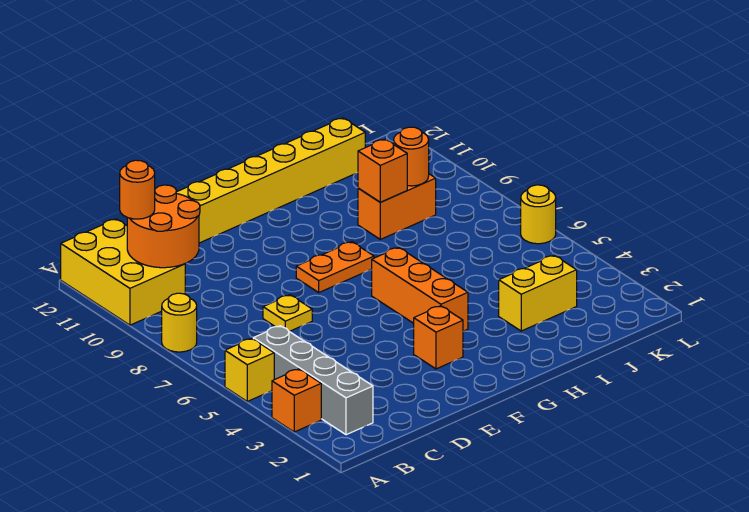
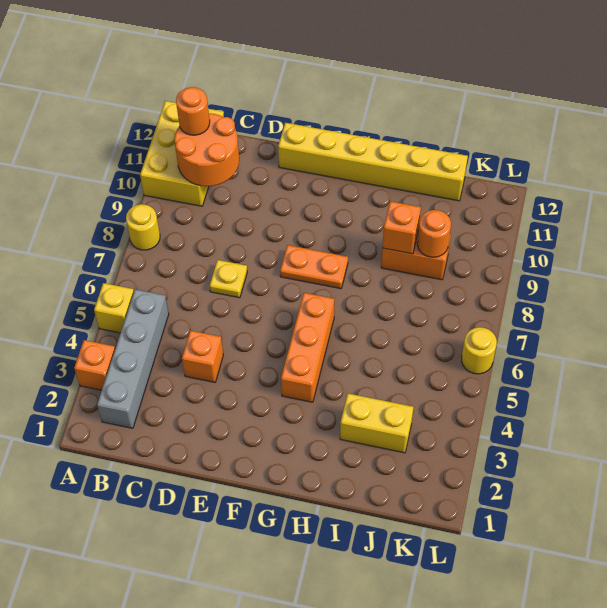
orange 1x1 brick [414,306,463,369] -> orange 1x1 brick moved to [182,331,223,382]

